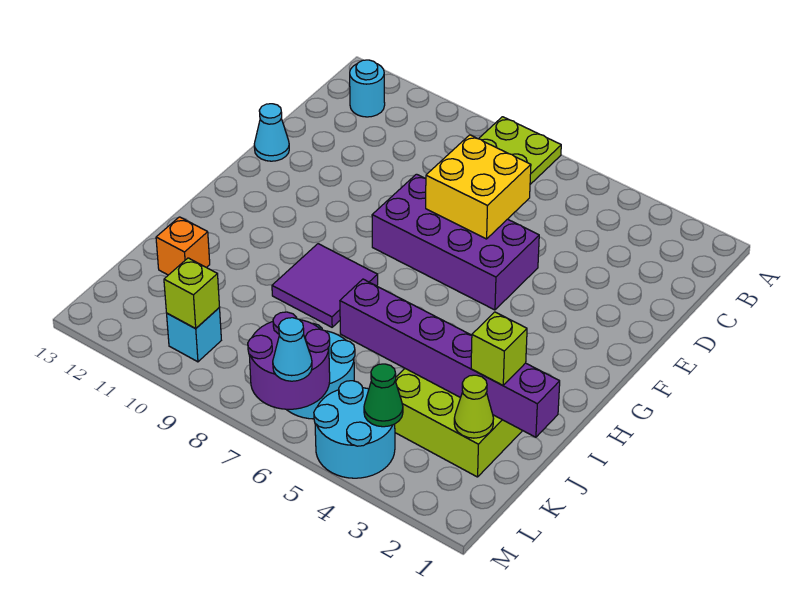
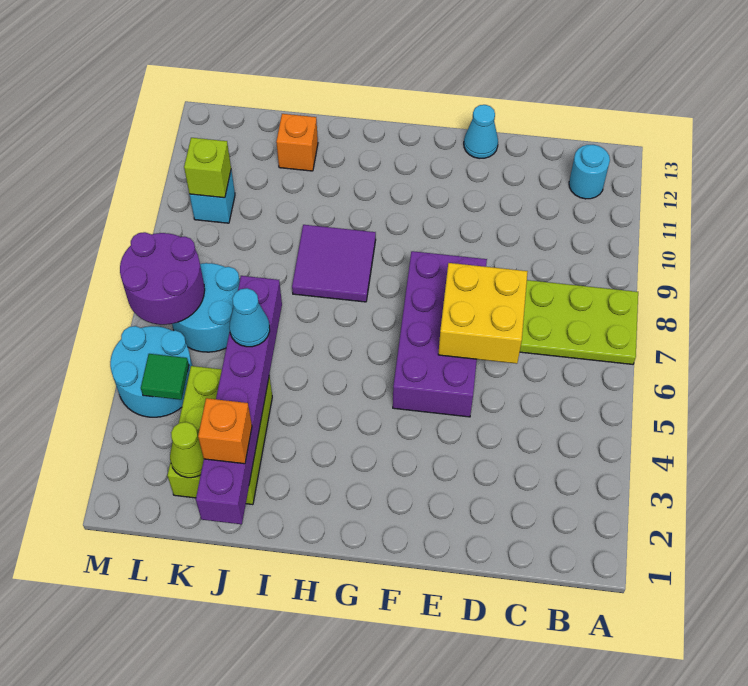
lime 1x1 brick [471,312,527,385] -> orange 1x1 brick [198,398,252,464]
green 1x1 cone [364,364,403,427] -> green 1x1 tile [141,354,189,400]
cyan 1x1 cone [273,318,312,381] -> cyan 1x1 cone moved to [229,288,270,347]

